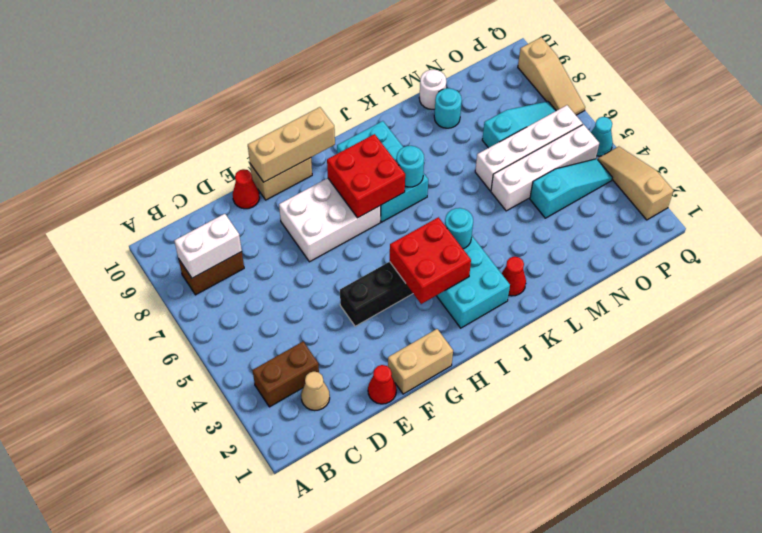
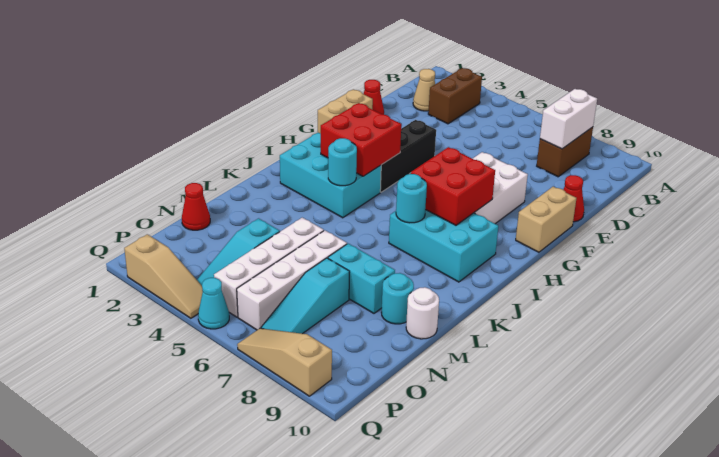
tan 1x3 brick [248,107,335,182] -> none
red 1x1 cone [501,257,526,296] -> red 1x1 cone moved to [182,183,210,230]
none -> cyan 1x2 brick [328,244,395,313]

